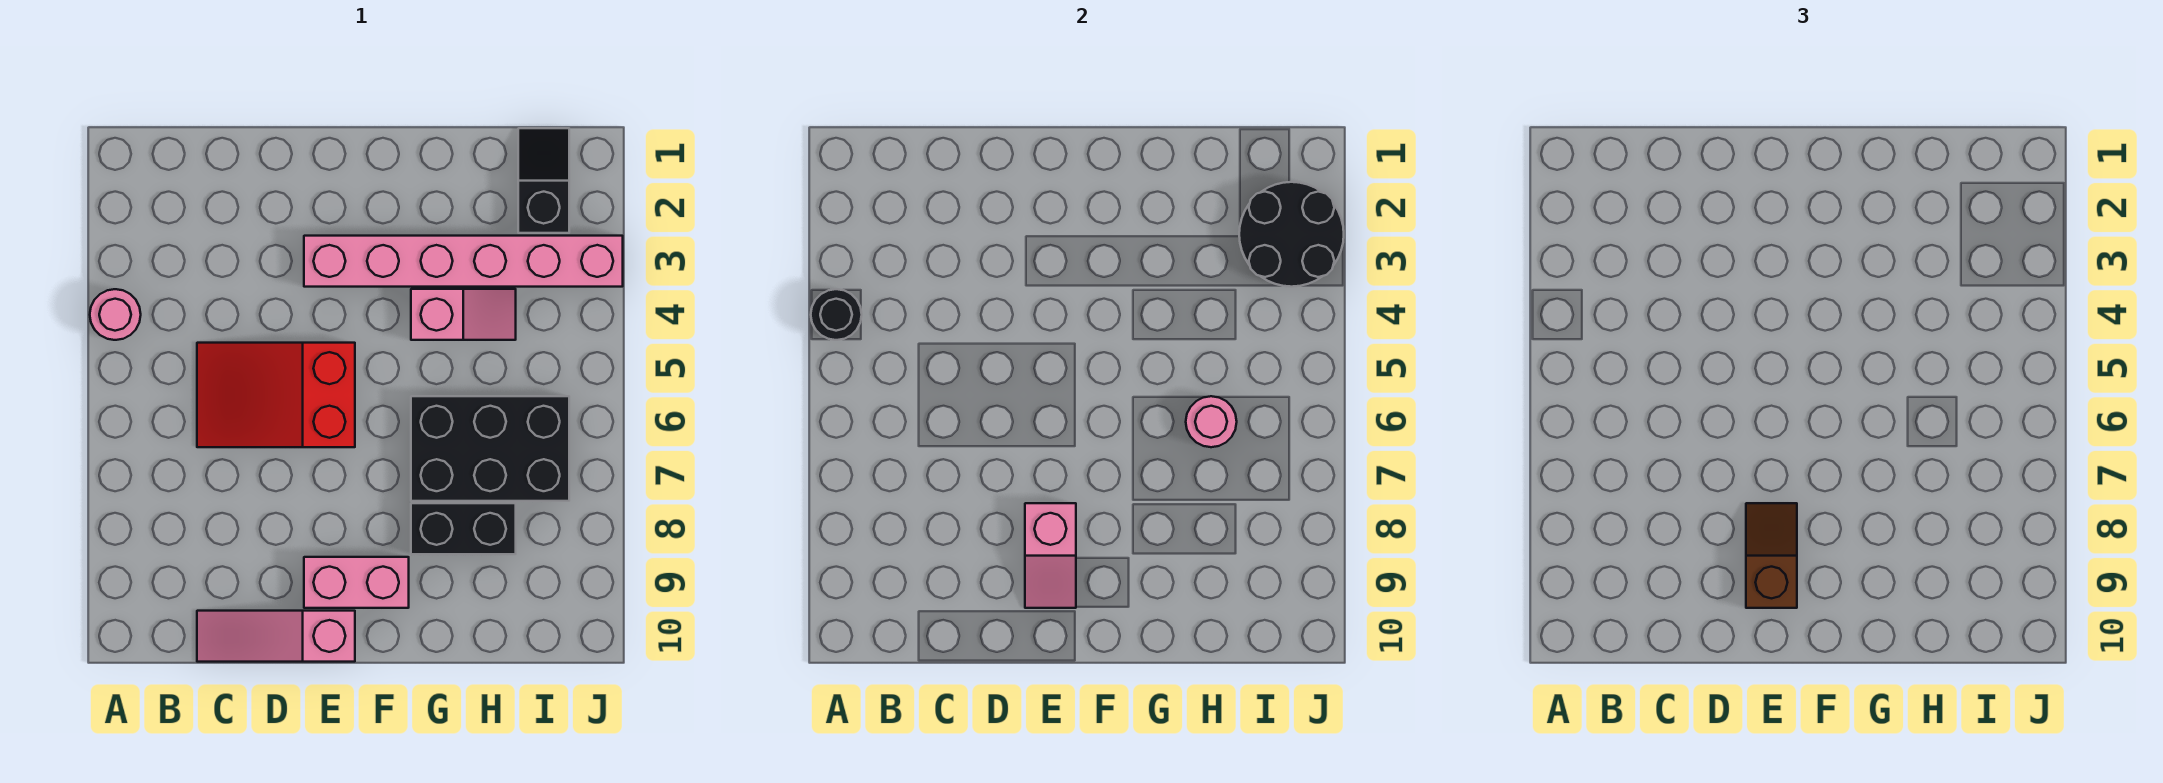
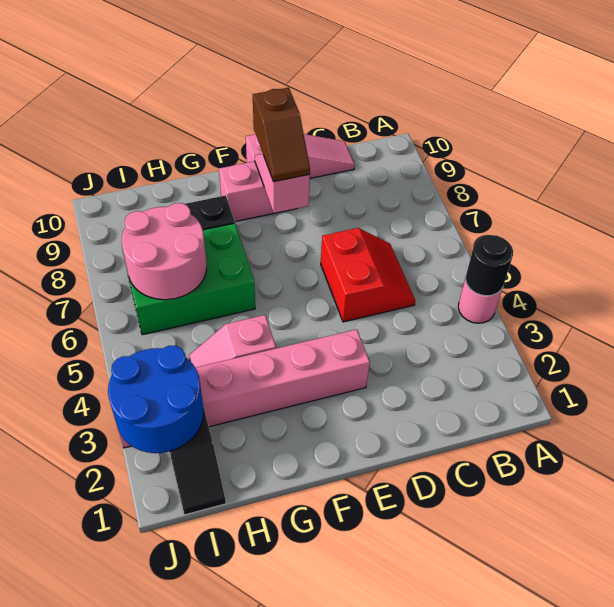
red 2x3 slope [197,343,355,447] -> red 2x2 slope [321,228,415,322]
black 2x3 brick [411,396,569,501] -> green 2x3 brick [122,223,255,335]
pink 1x1 round brick [1186,396,1237,447] -> pink 2x2 round brick [122,203,207,300]
black 2x2 round brick [1239,182,1344,287] -> blue 2x2 round brick [108,346,204,453]

